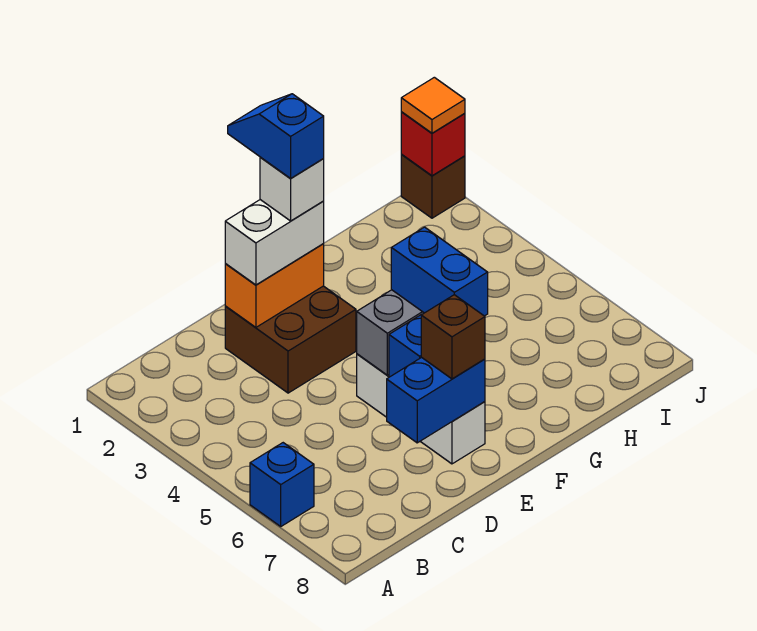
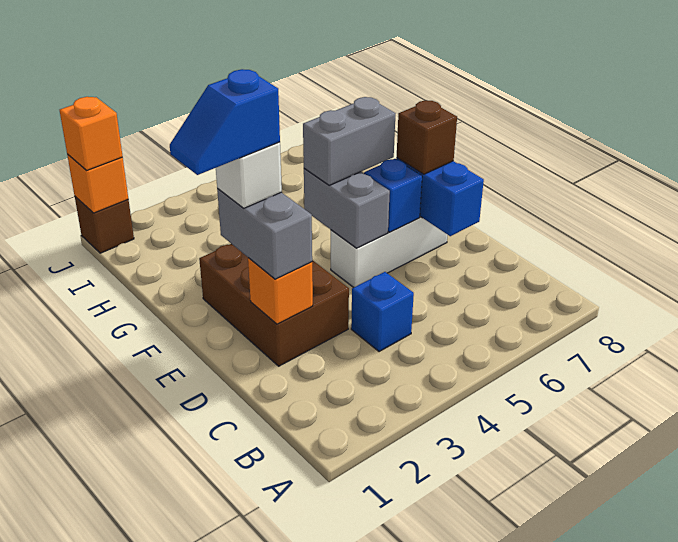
blue 1x1 brick [250,443,314,526] -> blue 1x1 brick moved to [351,272,414,352]
brown 2x2 brick [225,286,356,393] -> brown 2x3 brick [199,244,349,366]
orange 1x2 brick [225,244,324,327] -> orange 1x1 brick [248,258,313,324]
white 1x2 brick [225,200,324,285] -> grey 1x2 brick [217,189,312,279]
blue 1x2 brick [391,227,488,316] -> grey 1x2 brick [303,97,396,185]
red 1x1 brick [401,112,465,176] -> orange 1x1 brick [67,154,128,213]
orange 1x1 tile [401,77,465,133] -> orange 1x1 brick [60,97,123,171]

